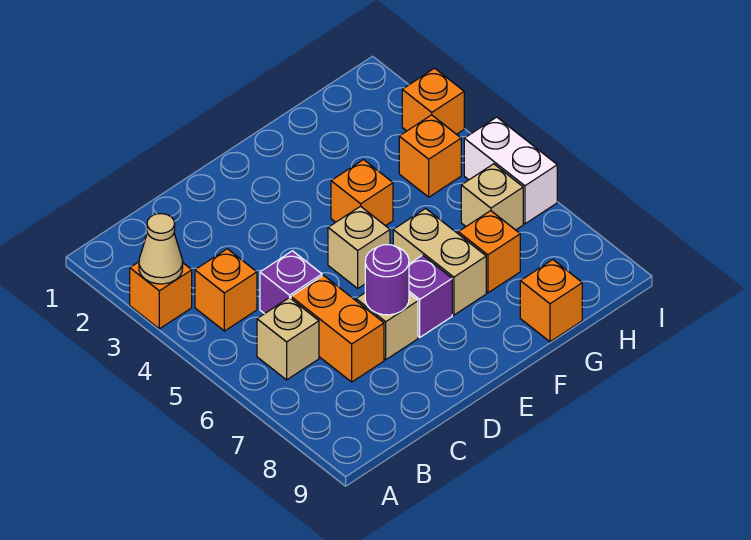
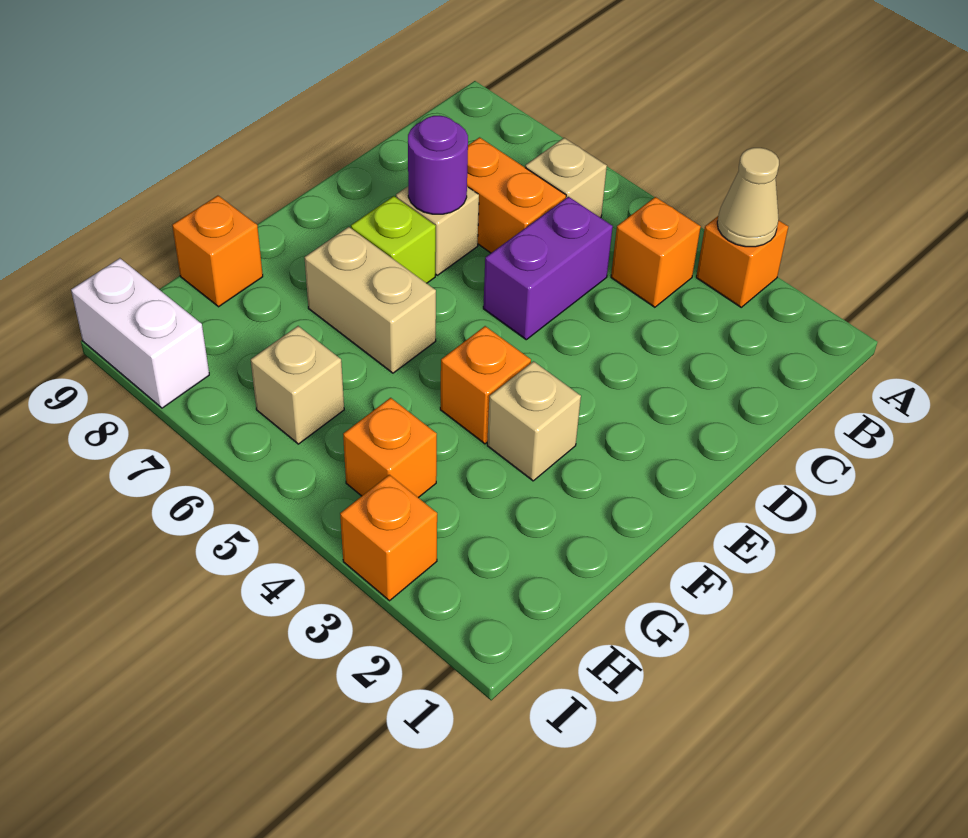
purple 1x1 brick [260,251,322,314] -> purple 1x2 brick [483,197,613,340]
tan 1x1 brick [328,206,390,288] -> tan 1x1 brick moved to [487,361,581,481]
purple 1x1 brick [409,255,452,337] -> lime 1x1 brick [351,196,436,283]
orange 1x1 brick [458,211,520,293] -> none
white 1x2 brick [464,117,557,224] -> white 1x2 brick moved to [71,258,209,408]

